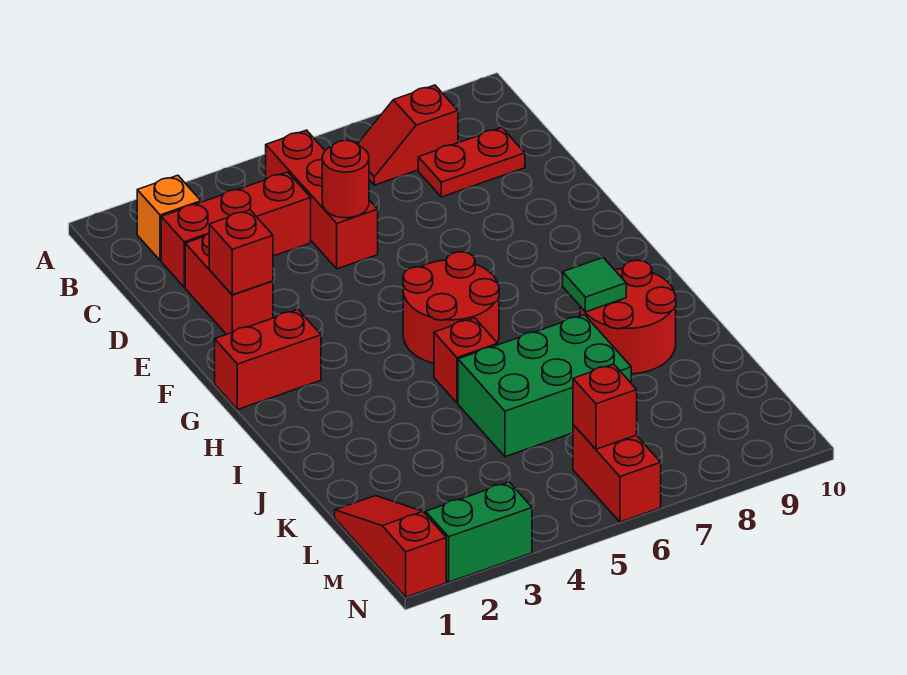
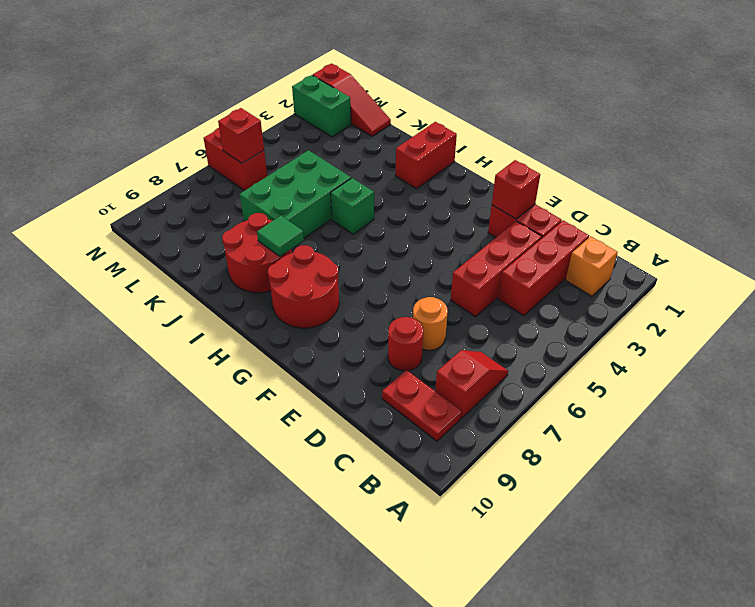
red 1x3 brick [266,130,378,269] -> red 1x3 brick turned to [451,221,542,317]
red 1x2 plate [418,128,525,197] -> red 1x2 plate turned to [382,370,462,441]
red 1x1 round brick [322,140,369,218] -> red 1x1 round brick moved to [388,317,423,371]
none -> orange 1x1 round brick [413,297,448,350]
red 1x2 brick [215,309,321,410] -> red 1x2 brick moved to [395,122,457,189]
red 2x2 round brick [403,252,499,363] -> red 2x2 round brick moved to [268,245,339,328]
red 1x1 brick [434,318,498,403] -> green 1x1 brick [331,178,374,234]
green 1x2 brick [426,482,532,582] -> green 1x2 brick turned to [292,75,351,137]

